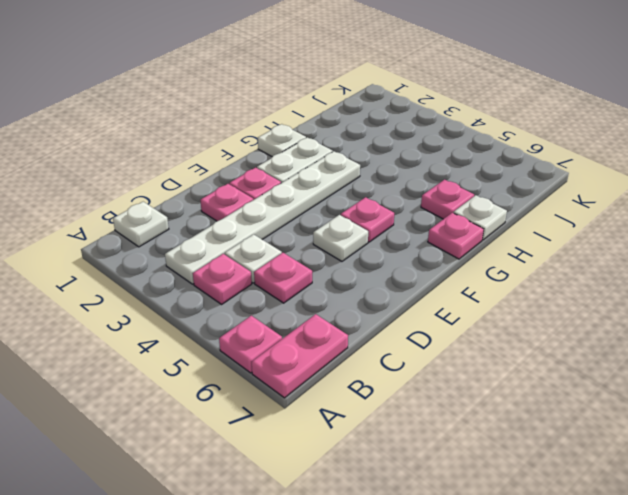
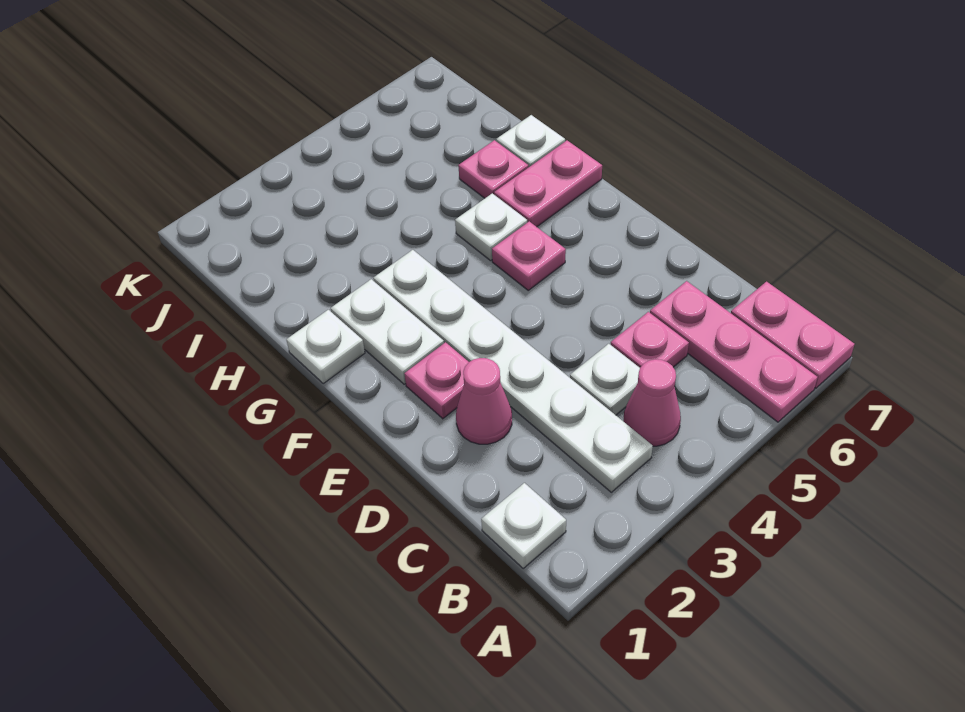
pink 1x1 plate [219,316,282,373] -> pink 1x3 plate [650,281,818,422]
pink 1x1 plate [193,254,252,304] -> pink 1x1 cone [624,359,681,446]
pink 1x1 plate [200,184,253,221] -> pink 1x1 cone [456,358,512,444]
white 1x1 plate [313,215,368,261] -> white 1x1 plate moved to [455,193,527,261]
pink 1x1 plate [428,213,484,259] -> pink 1x2 plate [494,141,602,227]

